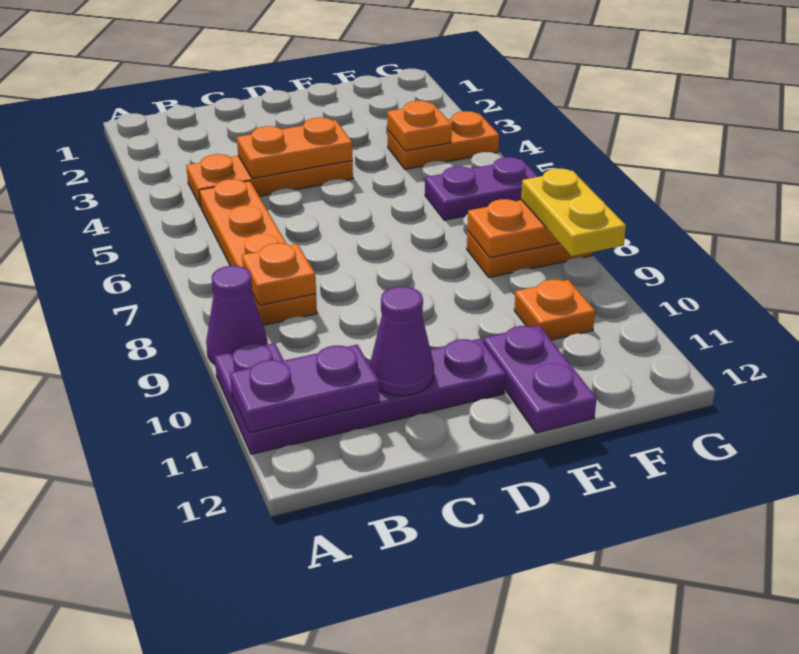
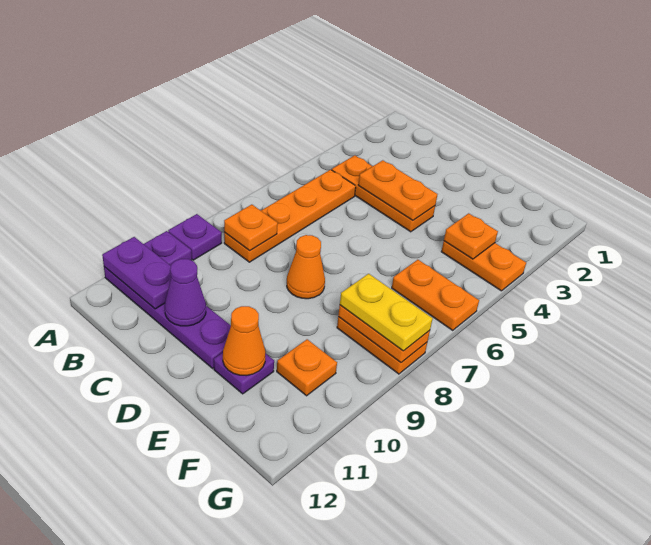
purple 1x1 cone [206,266,268,364] -> purple 1x1 plate [168,214,222,260]
none -> orange 1x1 cone [287,235,325,299]
purple 1x2 plate [483,325,597,433] -> purple 1x1 plate [214,353,274,394]
none -> orange 1x1 cone [223,306,266,376]
purple 1x2 plate [425,157,538,220] -> orange 1x2 plate [392,260,479,330]
yellow 1x2 plate [521,169,626,256] -> yellow 1x2 plate turned to [340,274,433,351]

